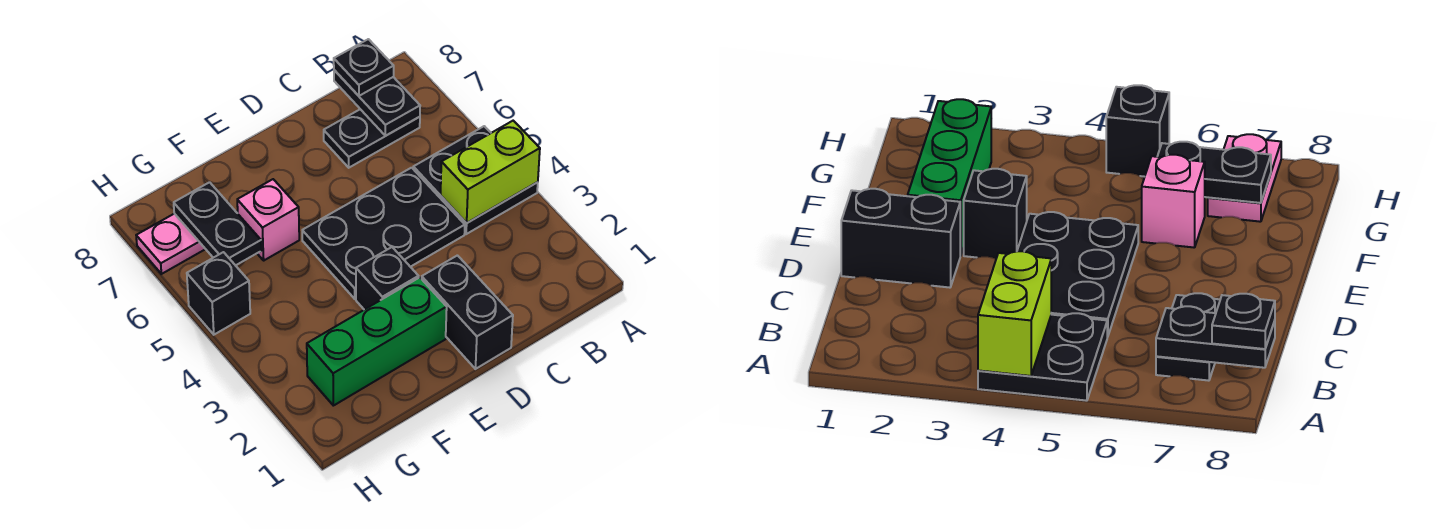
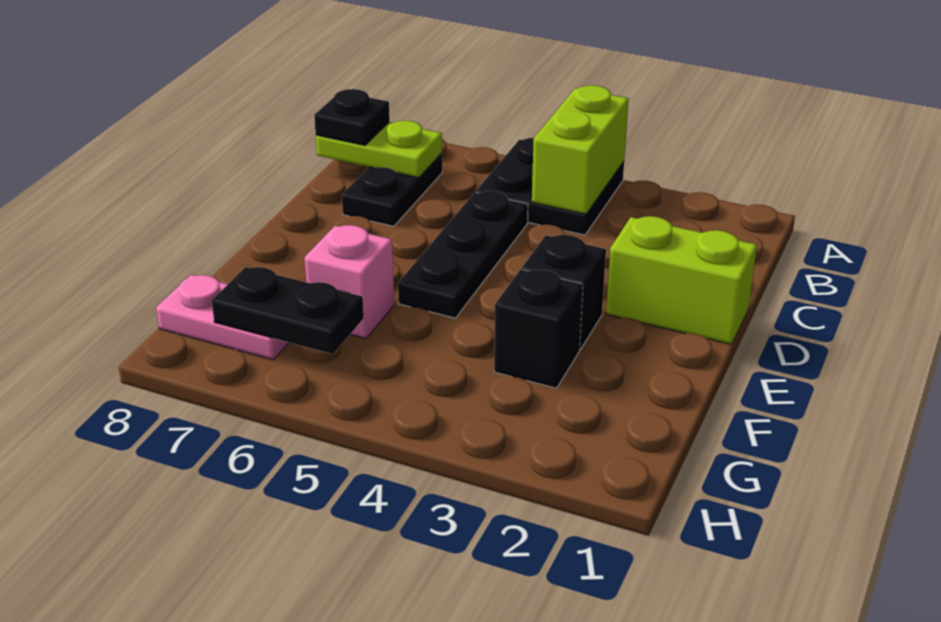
black 1x2 plate [334,70,420,136] -> lime 1x2 plate [316,121,442,178]
black 2x3 plate [302,168,465,299] -> black 1x3 plate [398,191,528,318]
black 1x2 brick [422,255,513,369] -> lime 1x2 brick [606,216,757,344]
green 1x3 brick [307,277,447,406] -> none
pink 1x2 plate [136,214,205,274] -> pink 1x2 plate turned to [156,275,289,360]
black 1x1 brick [187,252,250,335] -> black 1x1 brick moved to [494,269,583,388]

